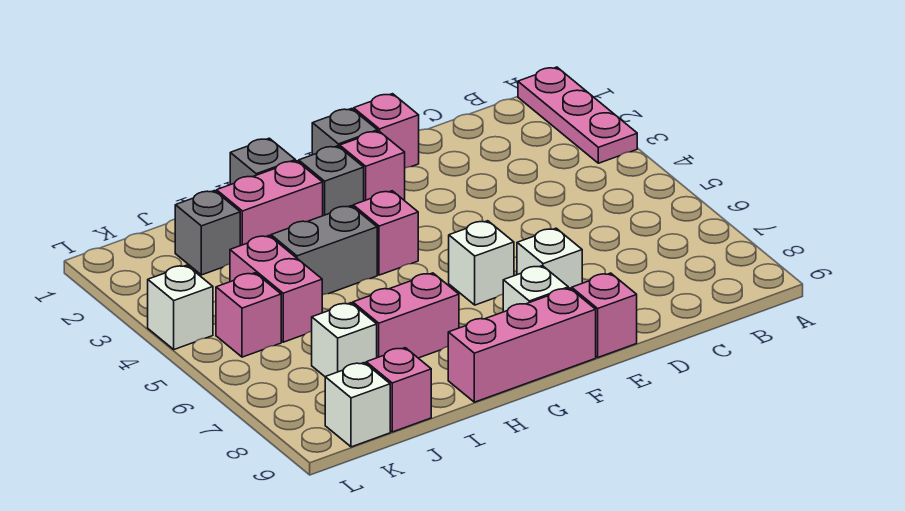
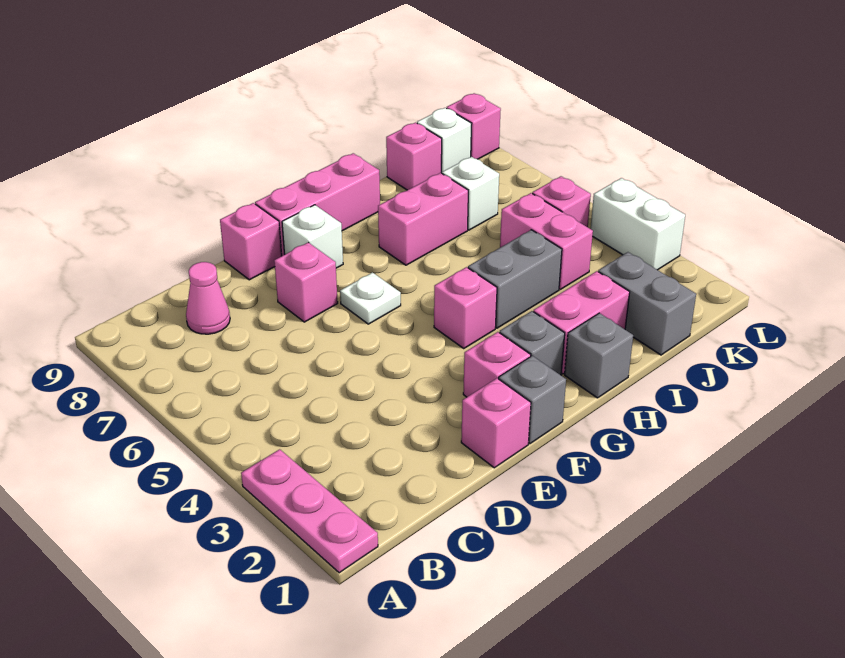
none -> pink 1x1 cone [186,262,230,334]
white 1x1 brick [517,228,582,289] -> pink 1x1 brick [274,242,338,322]
white 1x1 brick [449,221,514,305] -> white 1x1 plate [340,273,401,324]
grey 1x1 brick [175,191,240,275] -> grey 1x2 brick [598,252,696,355]
white 1x1 brick [148,265,213,349] -> white 1x2 brick [591,178,685,270]
none -> pink 1x1 brick [447,93,501,159]

